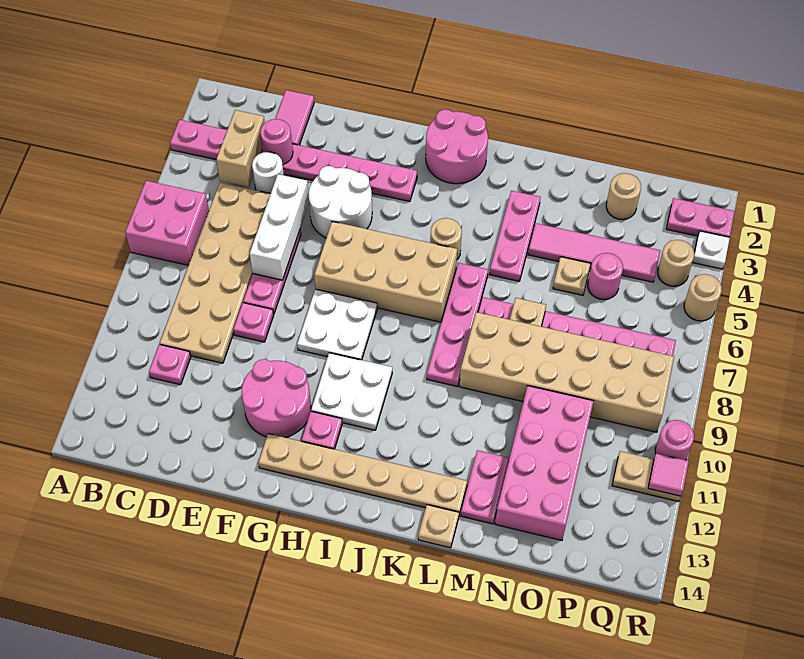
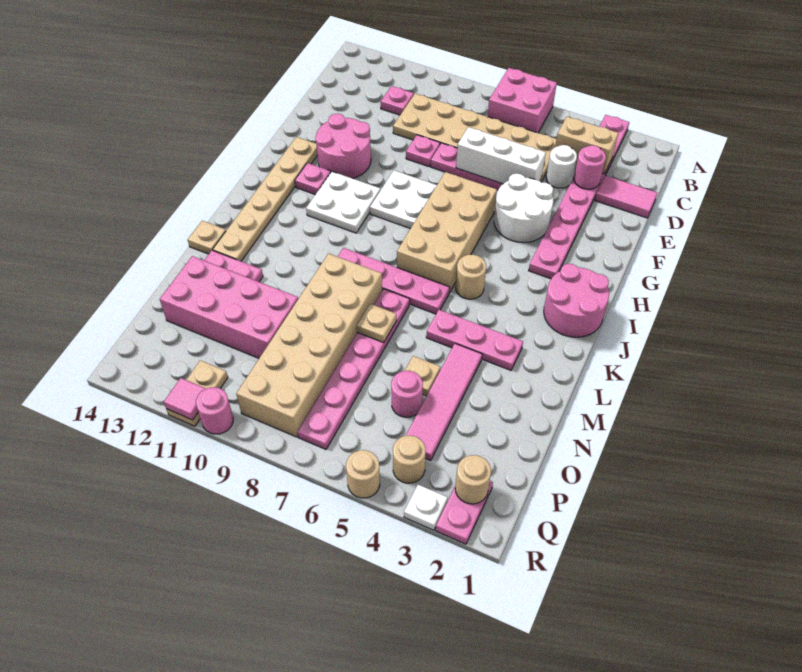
tan 1x1 round brick [606,173,641,220] -> tan 1x1 round brick moved to [455,455,491,504]

